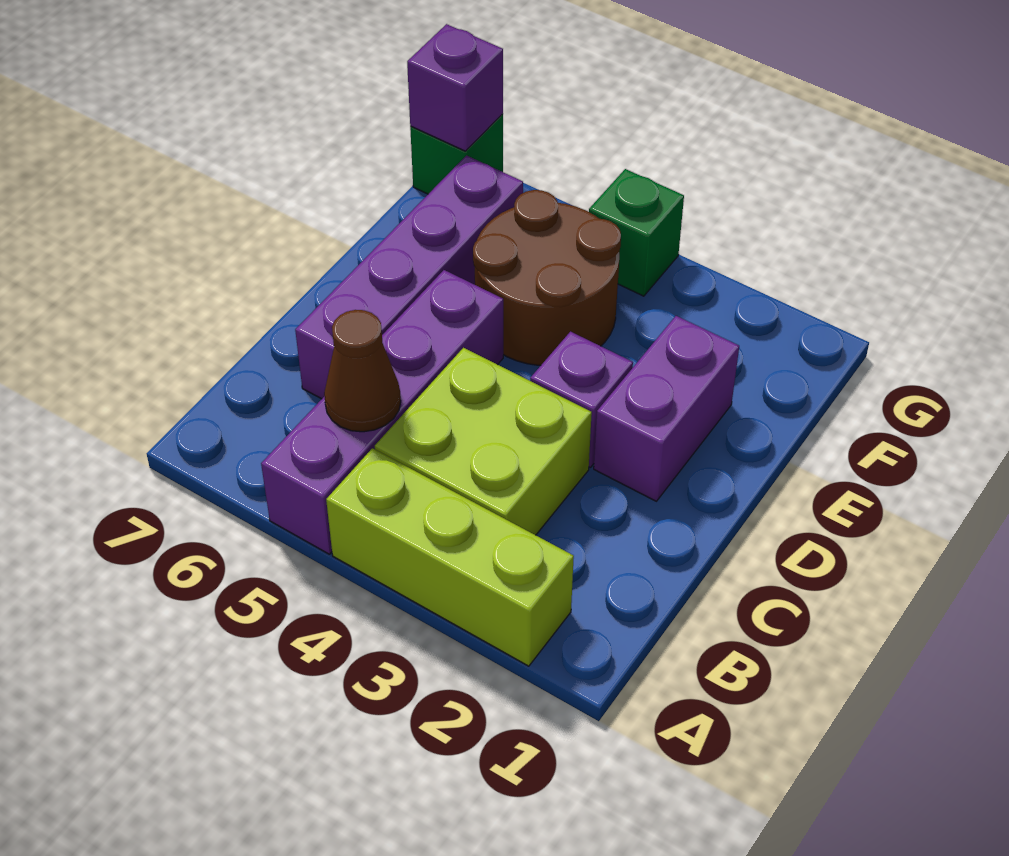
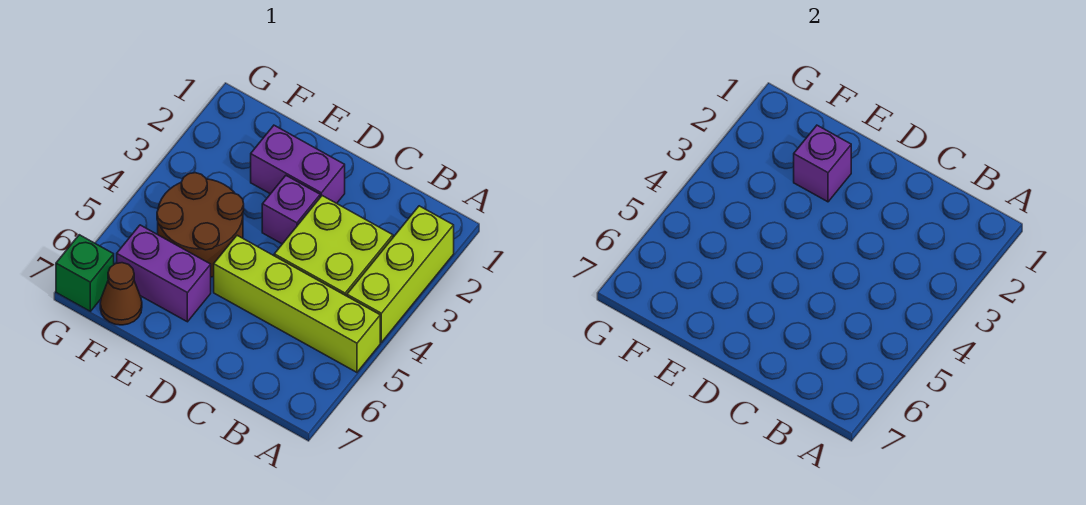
purple 1x4 brick [261,270,503,554] -> lime 1x4 brick [214,235,380,372]
brown 1x1 cone [324,310,401,432] -> brown 1x1 cone moved to [100,263,142,325]
purple 1x4 brick [295,155,523,399] -> purple 1x2 brick [117,225,211,322]
green 1x1 brick [589,169,684,296] -> none
purple 1x1 brick [407,24,503,151] -> purple 1x1 brick moved to [794,125,851,202]

